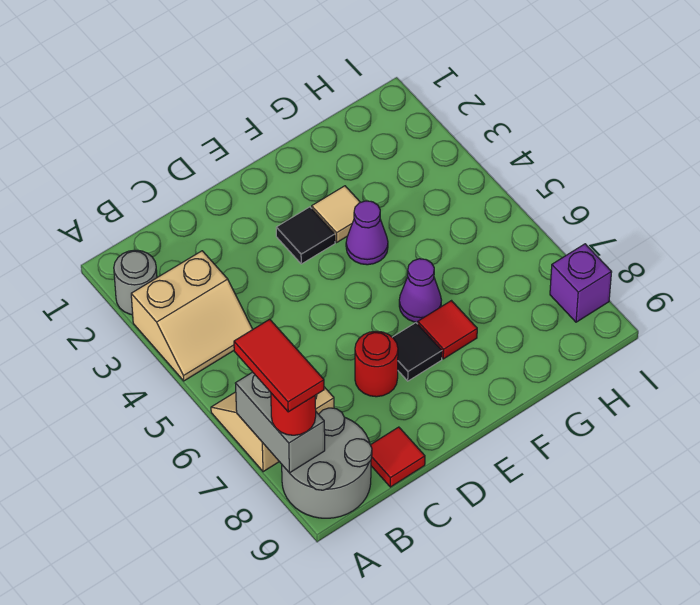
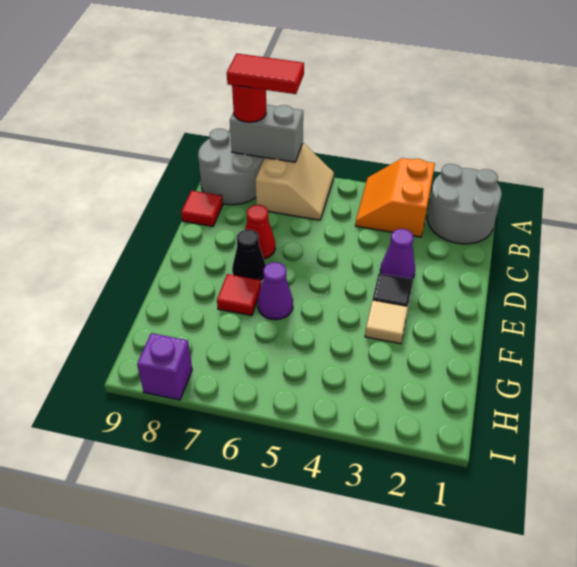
grey 1x1 round brick [114,250,157,315] -> grey 2x2 round brick [427,164,502,244]
tan 2x2 slope [131,251,253,381] -> orange 2x2 slope [355,158,435,237]
red 1x1 round brick [355,331,398,397] -> red 1x1 cone [245,205,275,259]
black 1x1 tile [393,323,442,381] -> black 1x1 cone [232,230,266,282]
purple 1x1 cone [346,201,388,265] -> purple 1x1 cone moved to [380,229,415,279]

